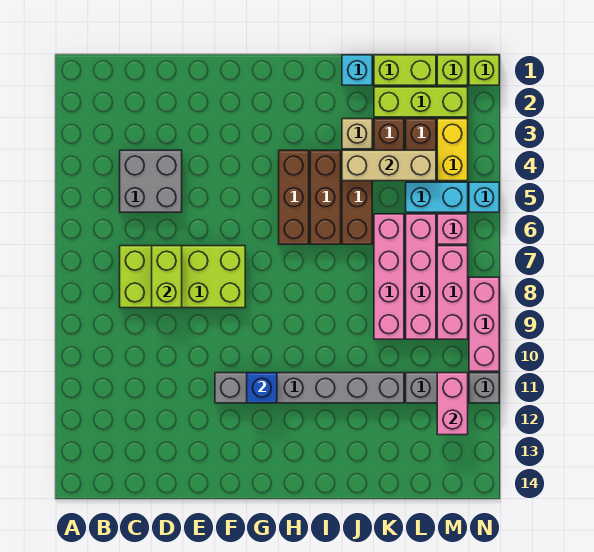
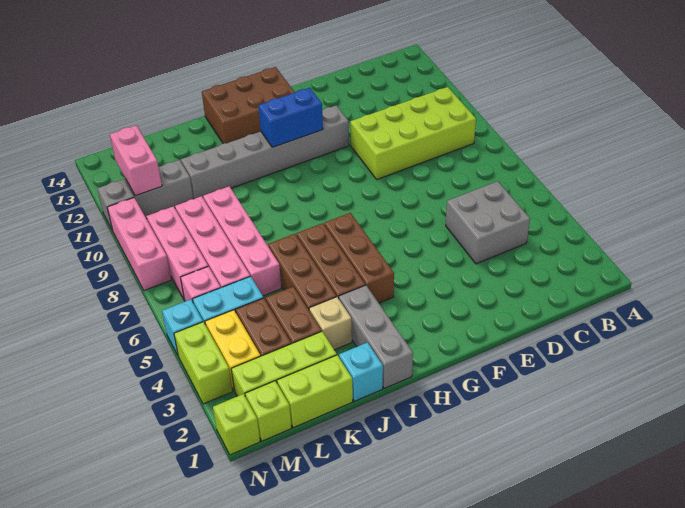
lime 2x4 brick [120,246,245,308] -> lime 2x4 brick moved to [350,87,476,179]
lime 1x2 brick [152,246,182,308] -> lime 1x2 brick moved to [174,322,233,404]
blue 1x1 brick [247,373,277,403] -> blue 1x2 brick [258,88,323,147]
none -> brown 2x3 brick [202,67,295,144]
none -> grey 1x3 brick [339,285,413,389]
tan 1x3 brick [342,150,436,181] -> none

